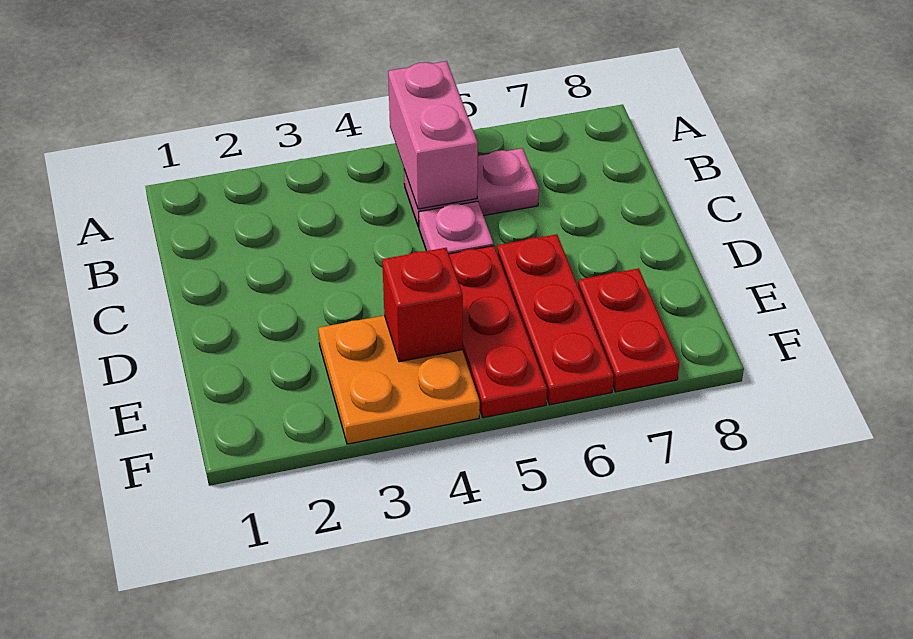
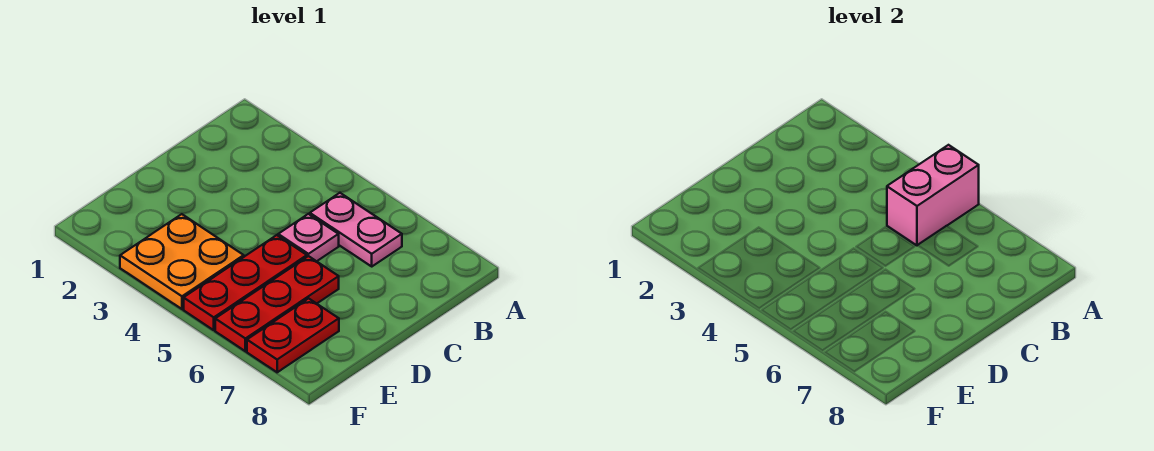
red 1x1 brick [382,248,463,362] -> none

